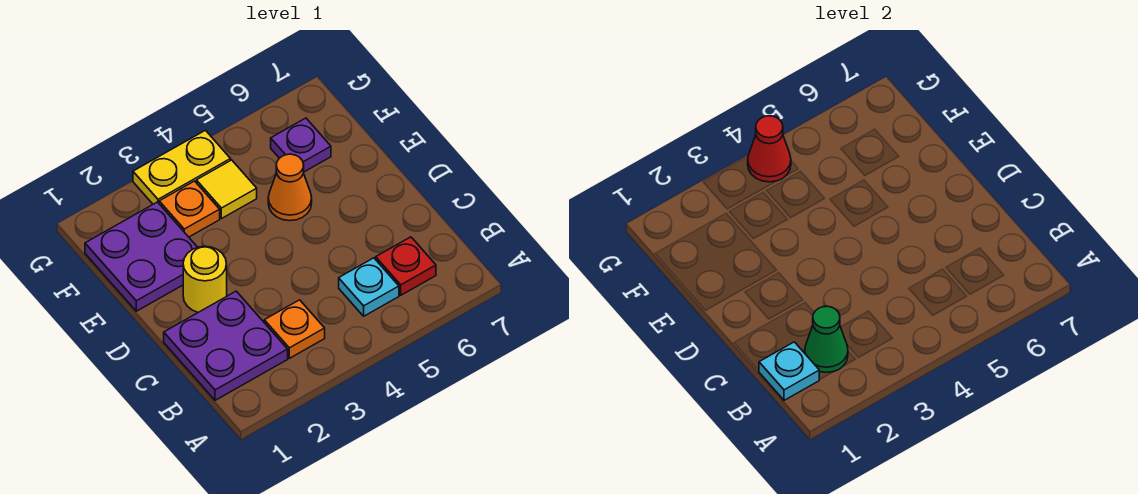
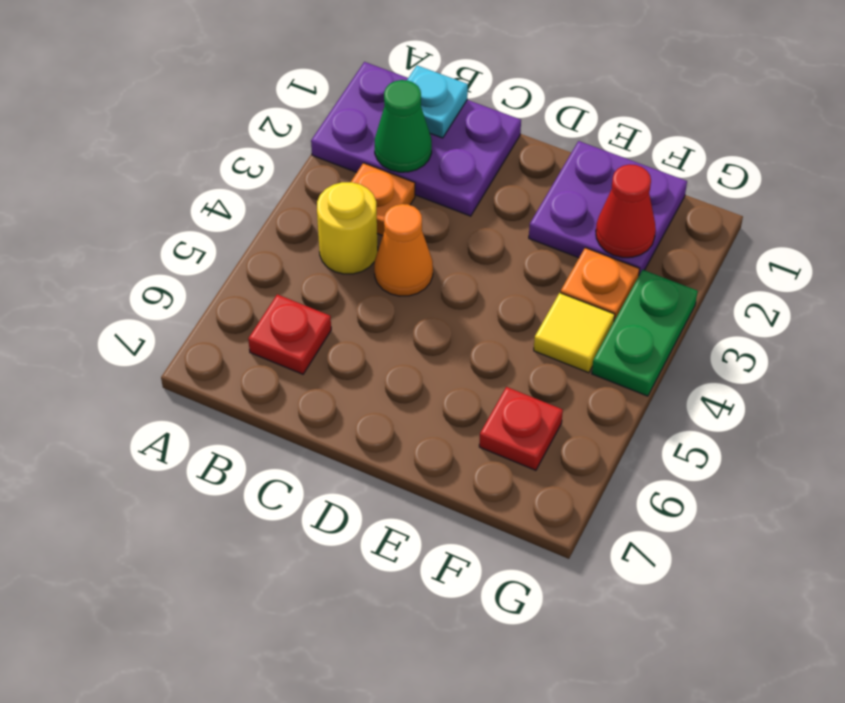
purple 2x2 plate [164,291,288,400] -> purple 2x3 plate [311,62,521,216]
cyan 1x1 plate [339,258,399,316] -> none
yellow 1x1 round brick [183,246,227,312] -> yellow 1x1 round brick moved to [317,182,378,274]
orange 1x1 cone [268,154,312,221] -> orange 1x1 cone moved to [374,204,433,296]
purple 1x1 plate [271,118,331,172] -> red 1x1 plate [479,387,563,470]
yellow 1x2 plate [133,130,231,204] -> green 1x2 plate [592,270,698,396]
red 1x1 cone [748,116,791,182] -> red 1x1 cone moved to [596,164,656,258]

